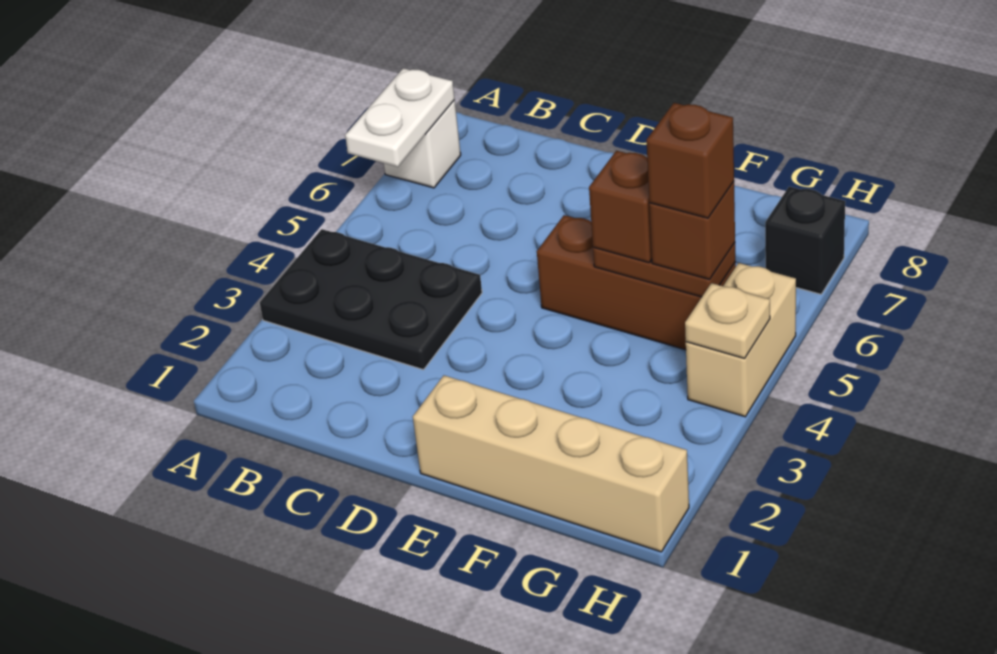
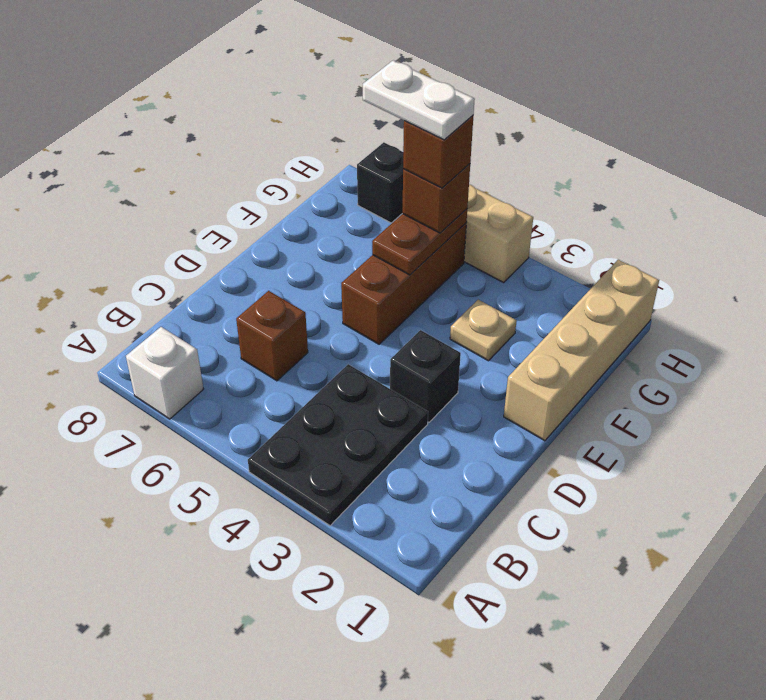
white 1x2 plate [345,68,455,167] -> white 1x2 plate moved to [363,61,475,140]
none -> black 1x1 brick [390,330,461,422]
brown 1x1 brick [589,151,652,263] -> brown 1x1 brick moved to [236,291,308,381]
tan 1x1 plate [685,283,770,359] -> tan 1x1 plate moved to [450,300,517,361]

